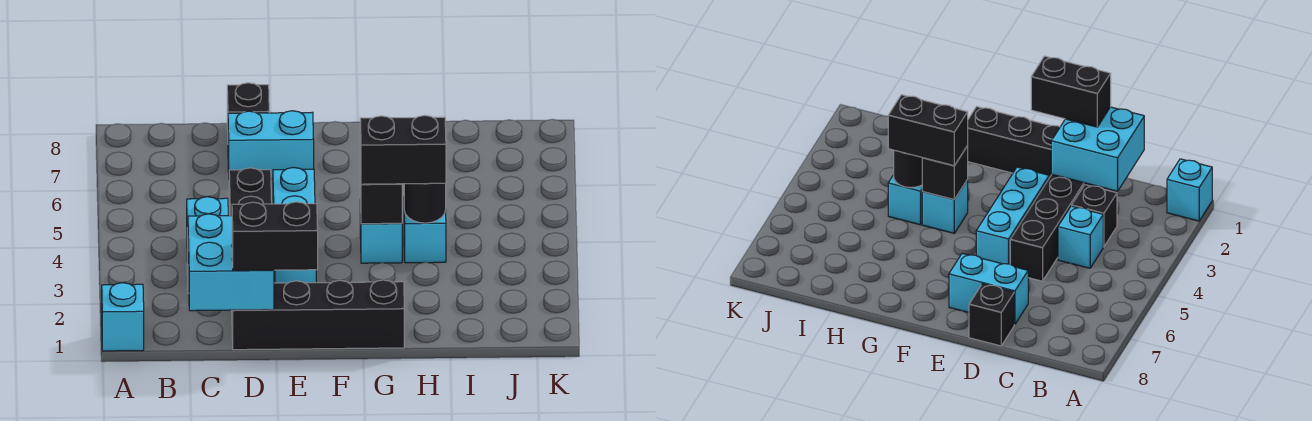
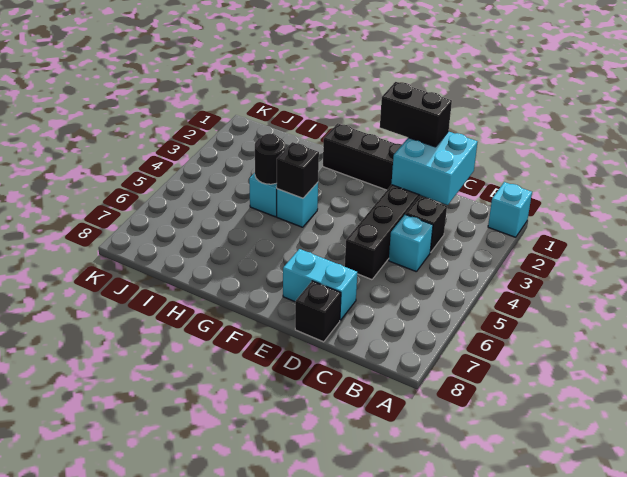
cyan 1x3 brick [273,167,316,283] -> none
black 1x2 brick [360,115,446,184] -> none

